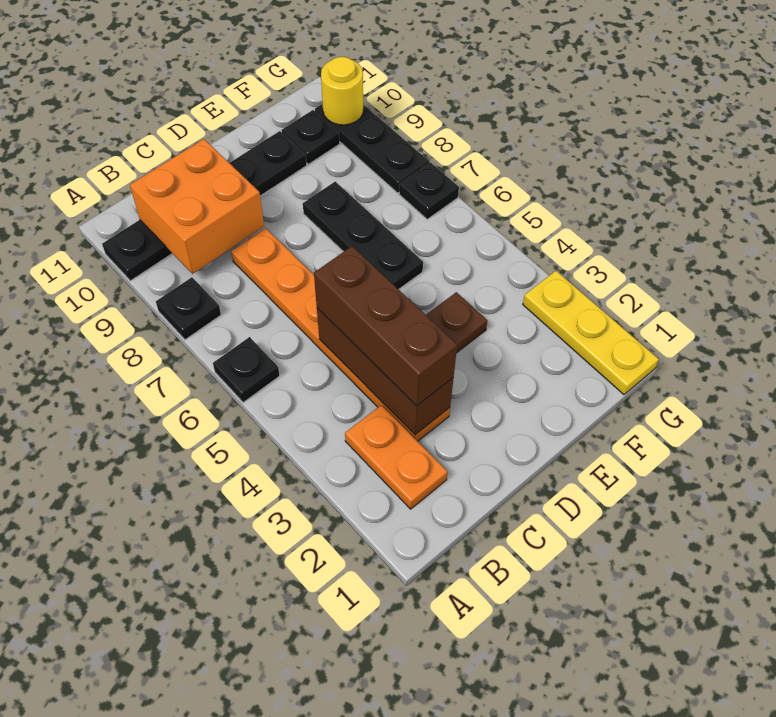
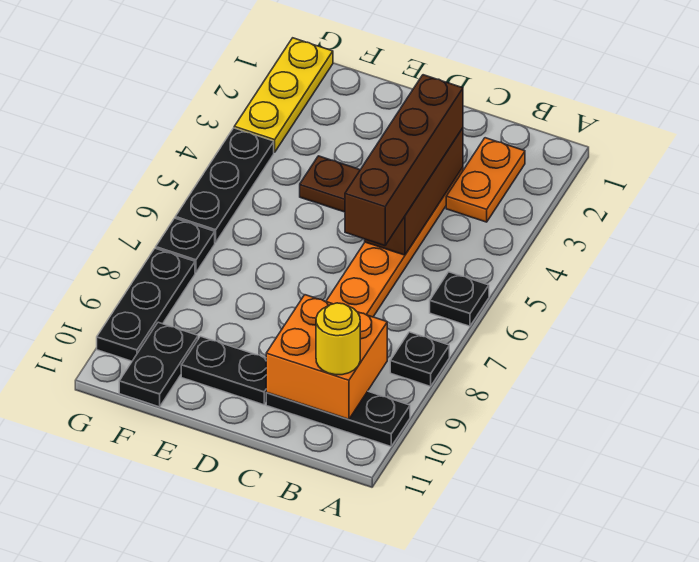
brown 1x3 brick [314,246,457,406] -> brown 1x4 brick [345,75,463,246]
black 1x3 plate [303,182,423,289] -> black 1x3 plate moved to [175,128,274,243]
black 1x1 plate [282,110,340,164] -> black 1x2 plate [119,322,198,407]
yellow 1x1 round brick [321,57,363,125] -> yellow 1x1 round brick moved to [316,303,360,375]

